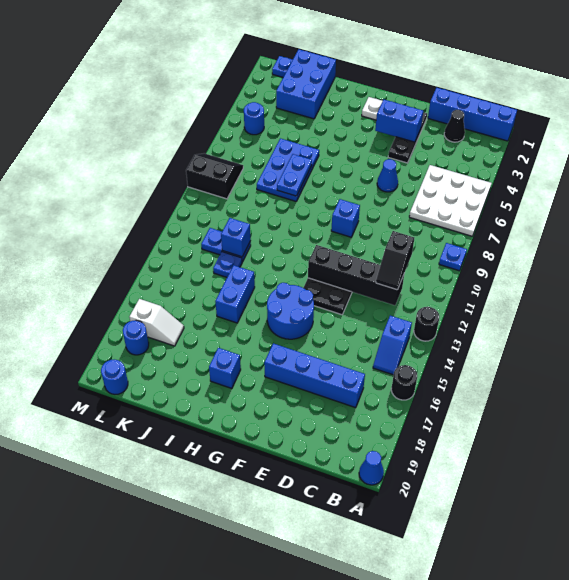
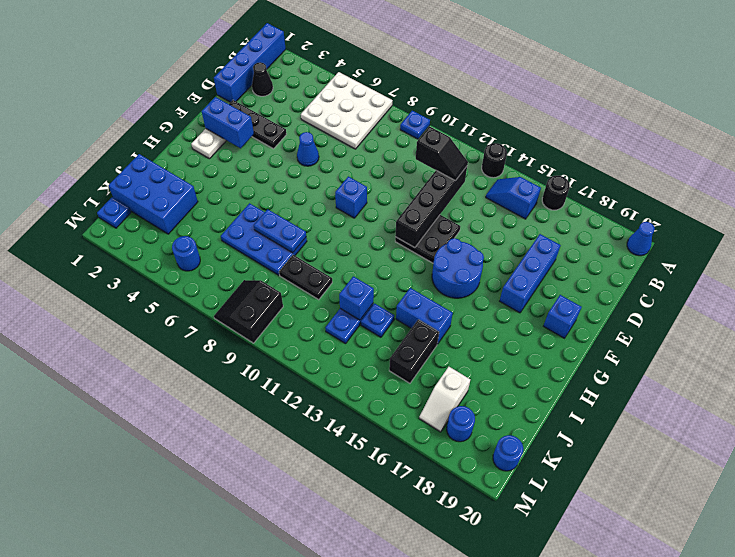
blue 1x2 slope [373,316,412,375] -> blue 1x2 slope turned to [486,177,541,219]
blue 1x4 brick [264,343,365,408] -> blue 1x3 brick [500,234,561,313]
blue 1x2 brick [375,100,423,142] -> blue 1x2 brick turned to [202,97,254,148]
blue 1x1 brick [209,348,241,389] -> blue 1x1 brick moved to [544,295,581,338]
none -> black 1x2 plate [279,255,332,300]
none -> black 1x2 brick [389,320,439,383]
white 1x2 slope [130,299,184,346] -> white 1x2 slope turned to [419,367,470,432]

